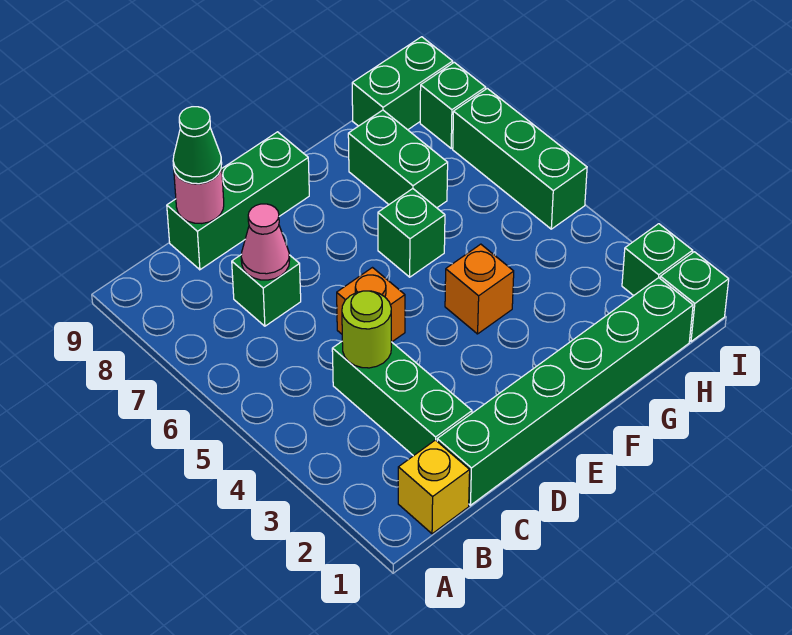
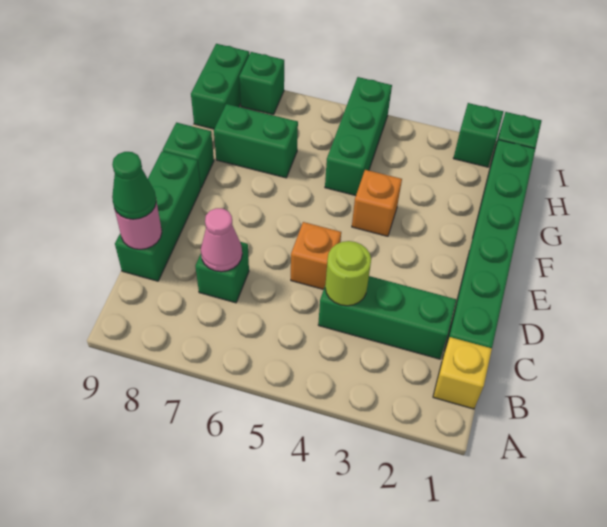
green 1x1 brick [378,189,445,277] -> green 1x1 brick moved to [163,123,214,188]
green 1x3 brick [453,88,587,229] -> green 1x3 brick turned to [325,77,392,196]

